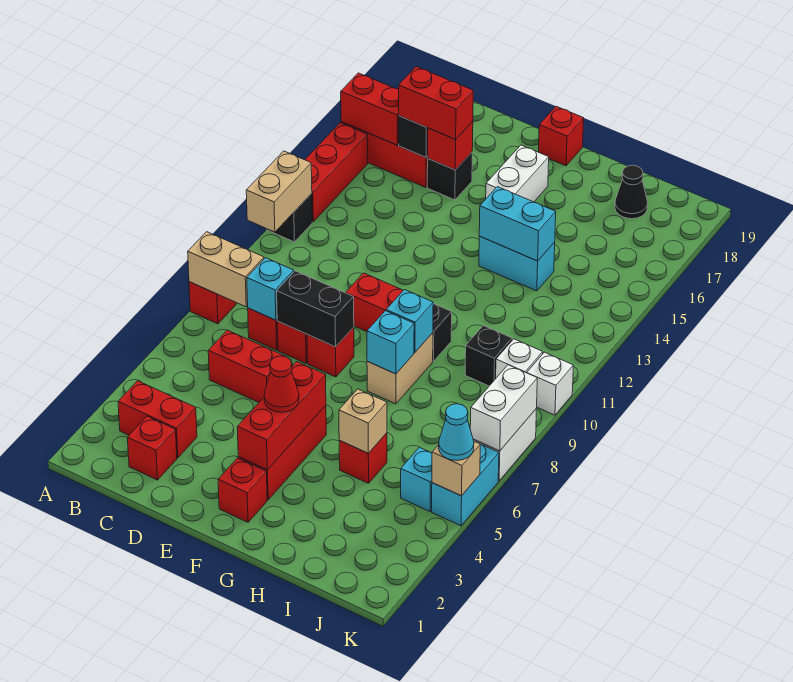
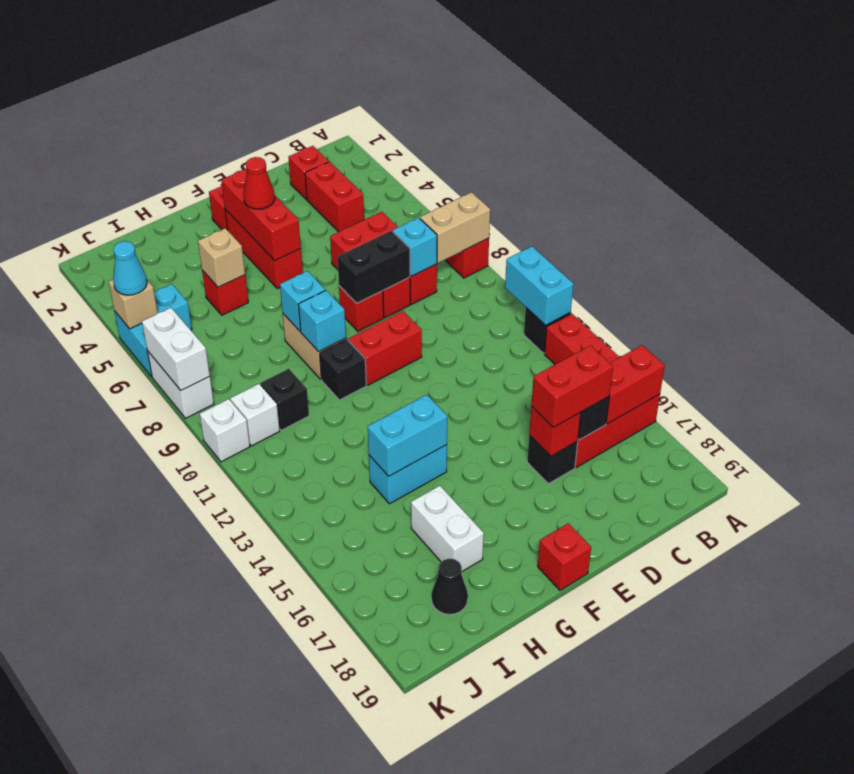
tan 1x2 brick [246,151,312,232] -> cyan 1x2 brick [505,246,573,325]
red 1x2 brick [118,381,197,458] -> red 1x2 brick turned to [305,162,364,232]
white 1x2 brick [486,145,549,202] -> white 1x2 brick moved to [411,486,484,571]

